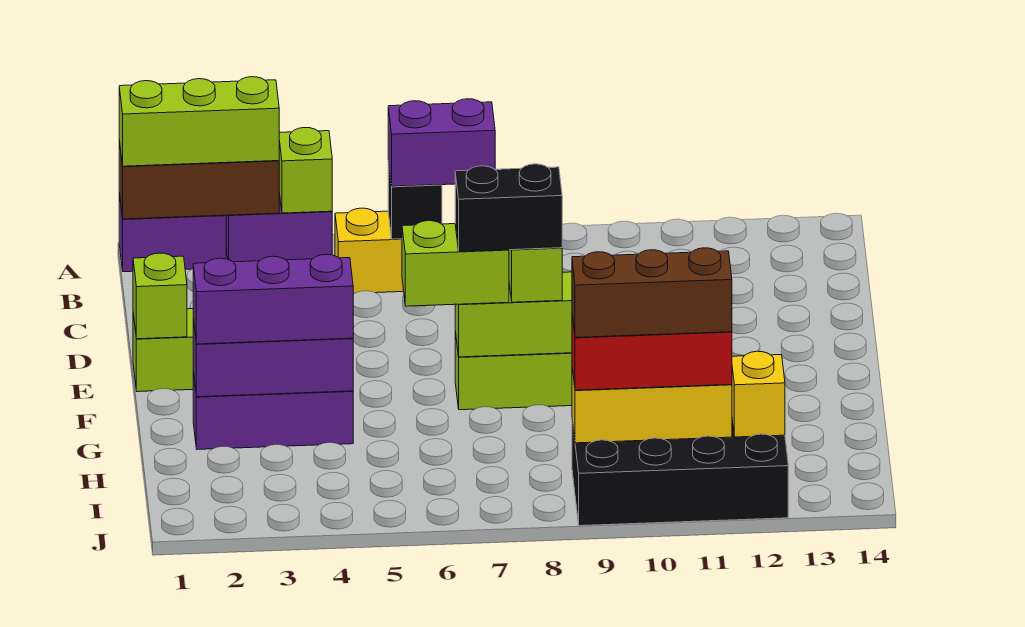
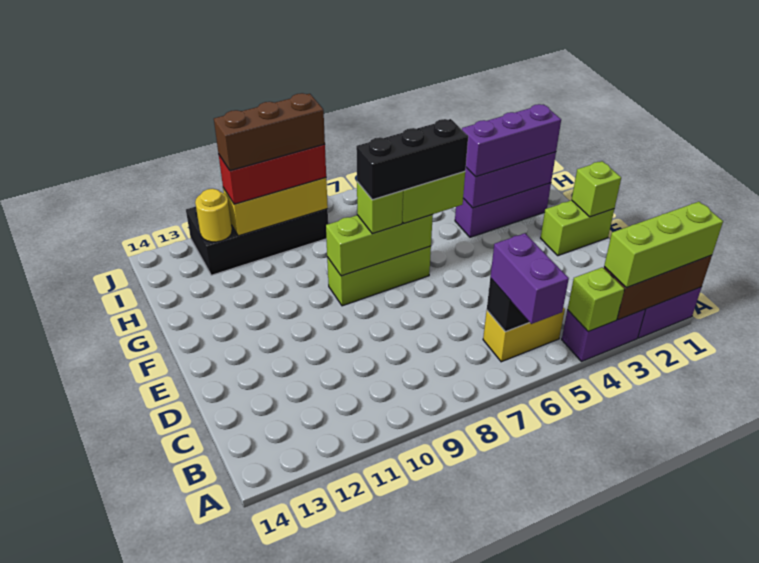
purple 1x2 brick [388,99,495,186] -> purple 1x2 brick turned to [490,233,569,324]
black 1x2 brick [455,164,562,252] -> black 1x3 brick [356,119,468,200]
yellow 1x1 brick [732,351,785,437] -> yellow 1x1 round brick [195,189,232,242]

